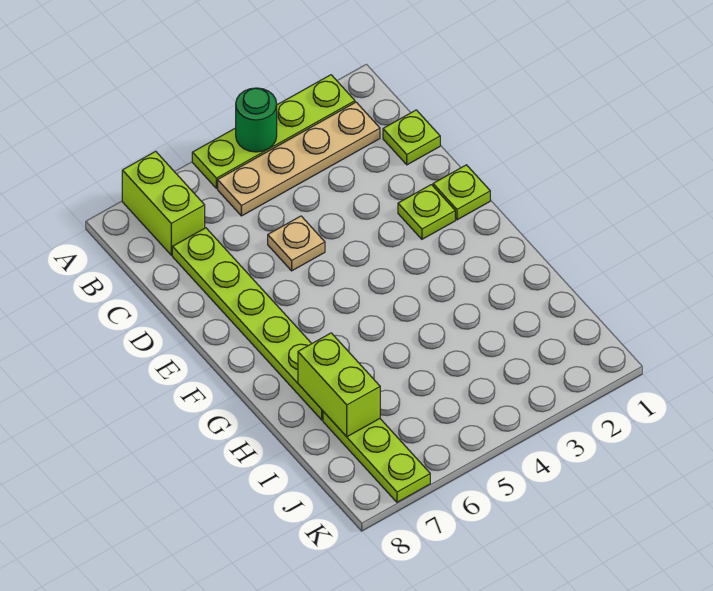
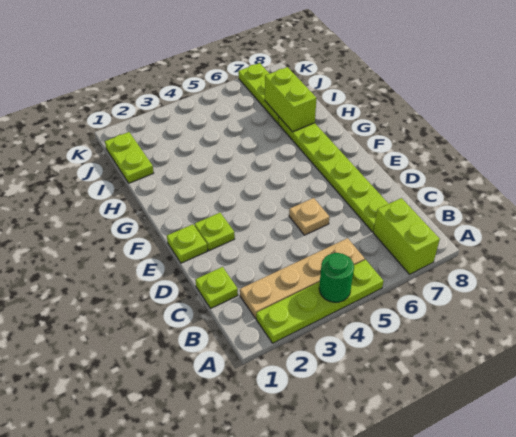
none -> lime 1x2 plate [105,132,154,183]

